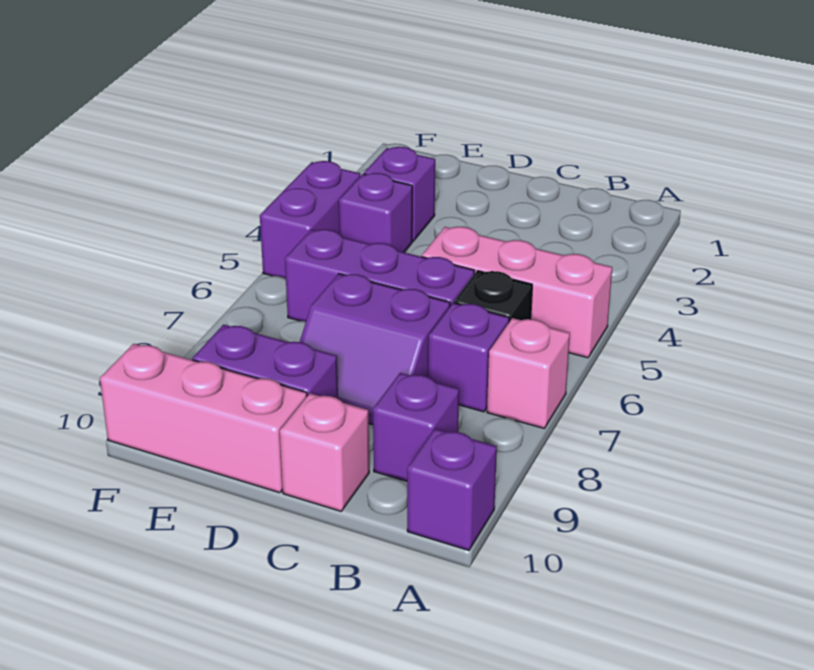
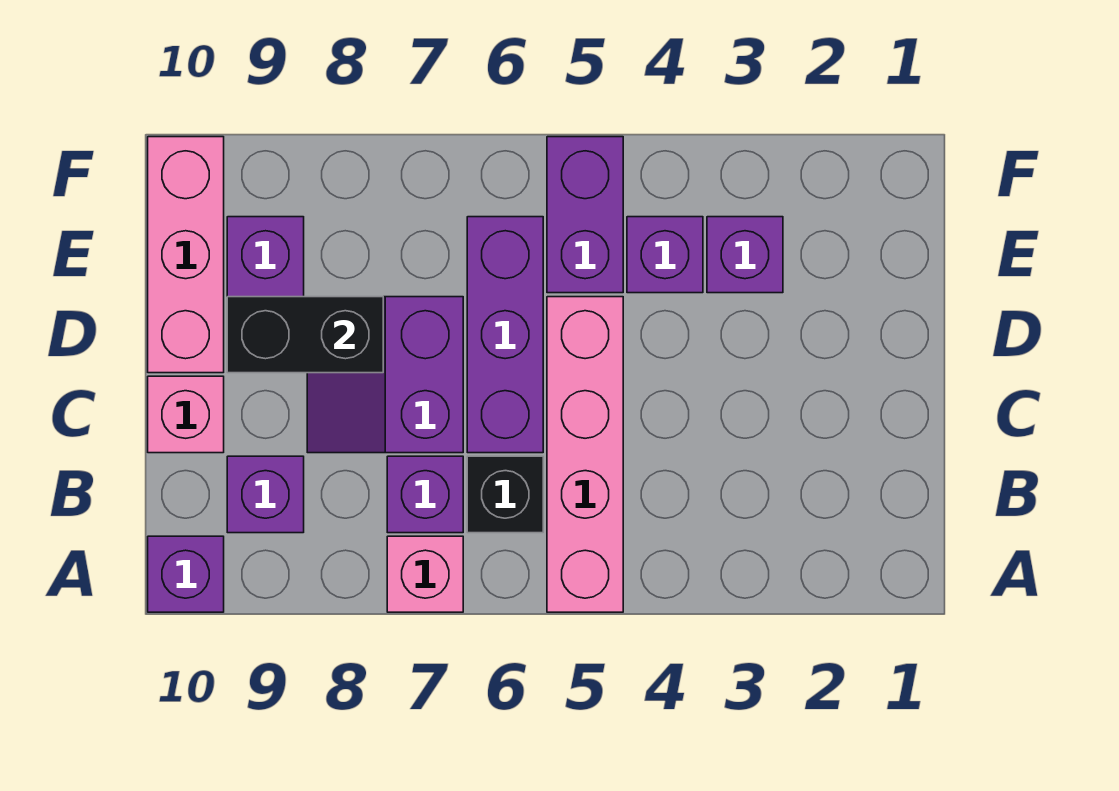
pink 1x3 brick [422,227,612,358] -> pink 1x4 brick [547,297,623,612]
none -> black 1x2 brick [227,297,383,373]
purple 1x2 brick [260,161,360,279] -> purple 1x2 brick turned to [547,137,623,293]

